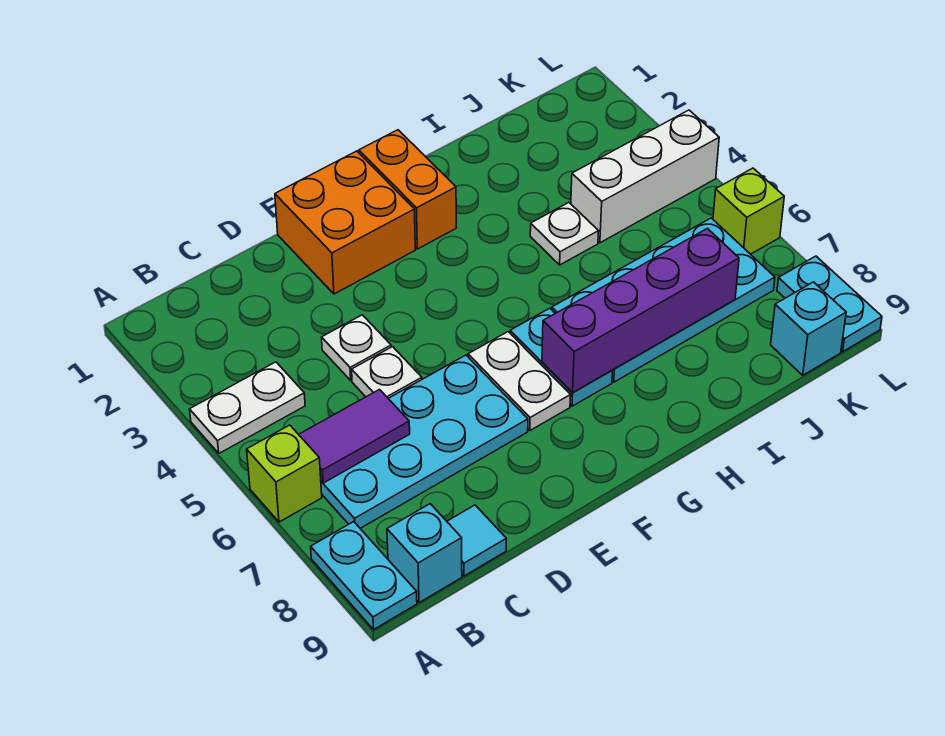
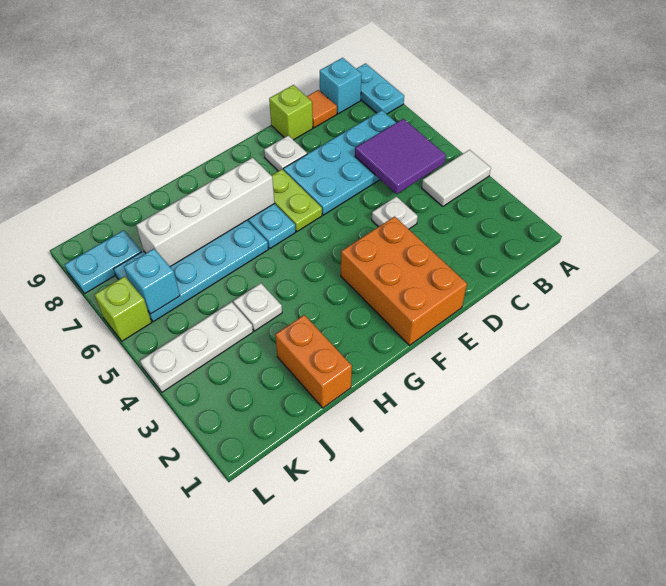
white 1x2 plate [190,362,305,453] -> white 1x2 tile [422,150,491,206]
lime 1x1 brick [247,425,322,522] -> lime 1x1 brick moved to [269,85,313,140]
purple 1x2 tile [299,390,410,483] -> purple 2x2 tile [355,119,446,194]
cyan 1x1 tile [447,505,506,576] -> orange 1x1 tile [307,90,337,128]
white 1x1 plate [352,347,422,398] -> white 1x1 plate moved to [264,135,307,171]
orange 2x2 brick [275,151,415,294] -> orange 2x3 brick [341,216,467,345]
white 1x2 plate [468,332,571,430] -> lime 1x2 plate [271,169,322,231]
orange 1x2 brick [359,130,456,249] -> orange 1x2 brick moved to [275,315,352,408]
purple 1x4 brick [542,229,739,393] -> white 1x4 brick [136,158,275,267]
white 1x3 brick [571,110,719,243] -> white 1x3 plate [140,302,253,392]
cyan 1x1 brick [771,282,846,375] -> cyan 1x1 brick moved to [124,249,180,314]
cyan 1x2 plate [777,256,882,352] -> cyan 1x2 plate turned to [65,230,142,294]

